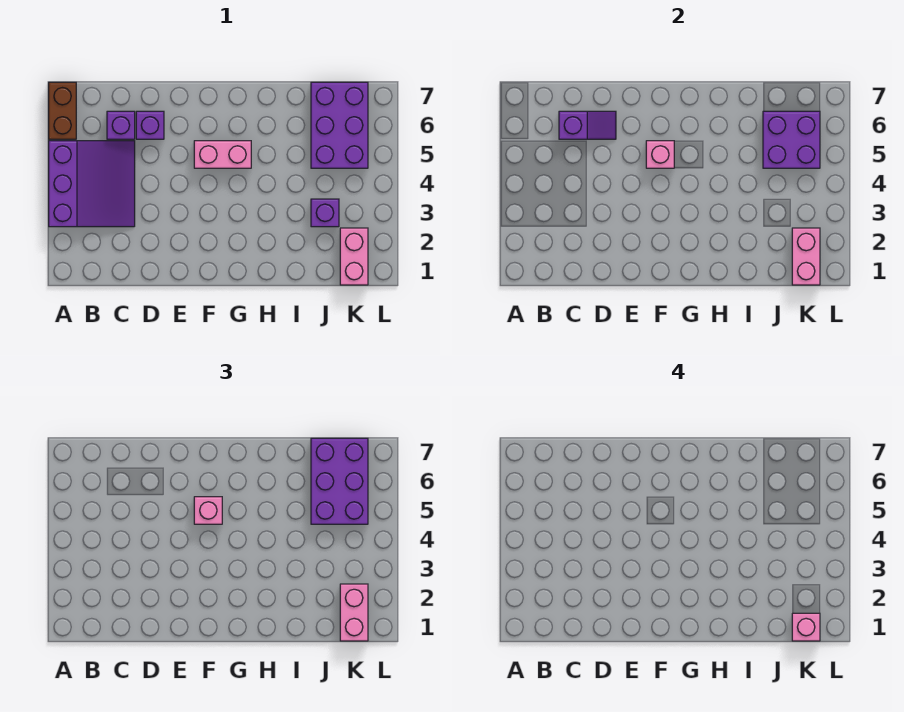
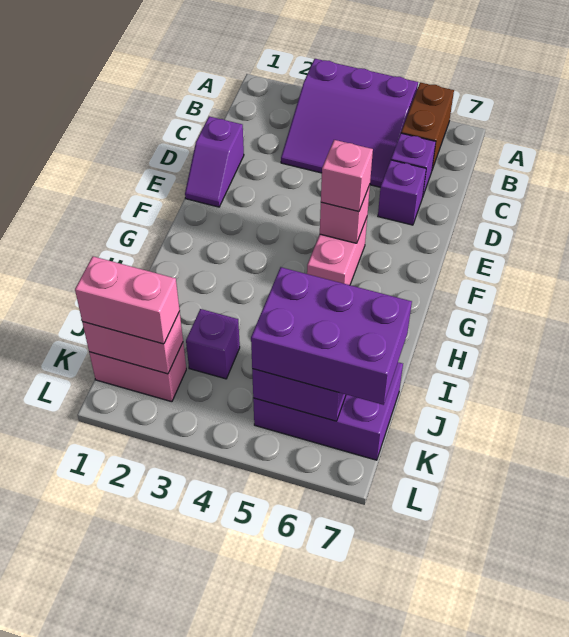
brown 1x2 brick [49,82,76,139] -> brown 1x2 brick turned to [401,82,454,169]
purple 1x2 slope [559,111,616,139] -> purple 1x2 slope moved to [185,116,244,207]
pink 1x1 brick [792,613,820,641] -> none

